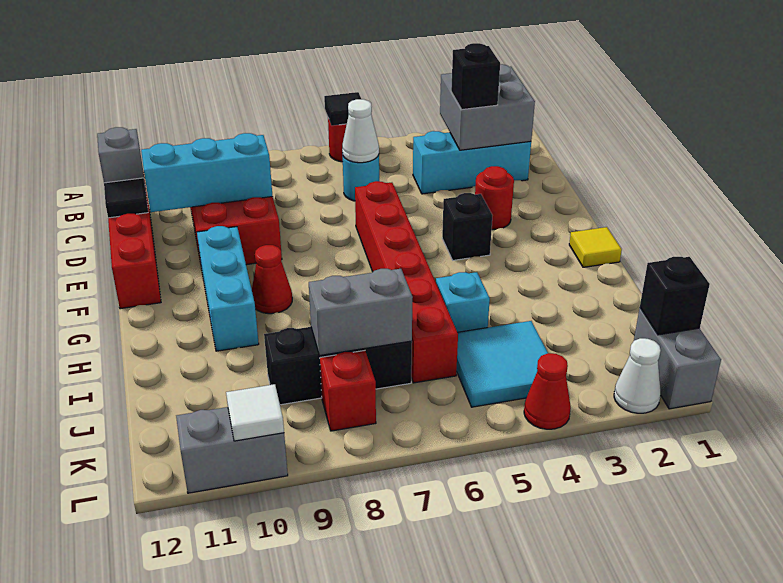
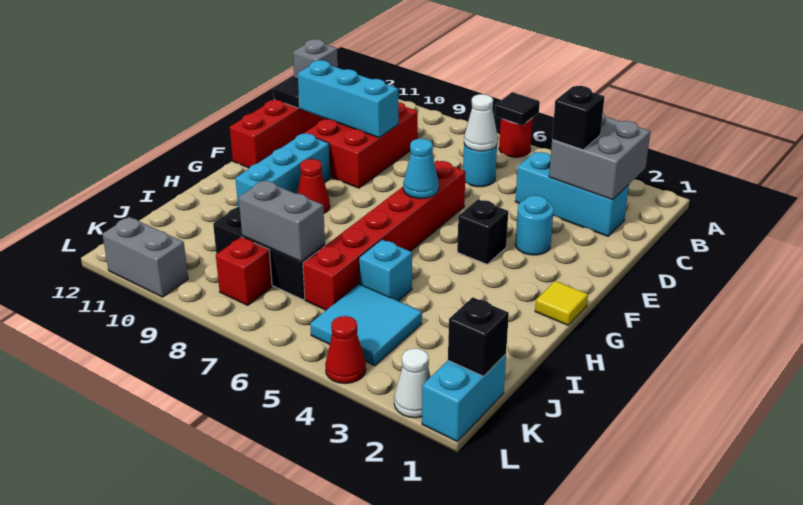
red 1x1 round brick [475,166,514,230] -> cyan 1x1 round brick [515,195,554,255]
none -> cyan 1x1 cone [403,139,439,199]
grey 1x2 brick [634,308,721,409] -> cyan 1x2 brick [422,354,506,441]
white 1x1 tile [226,384,284,441] -> none

